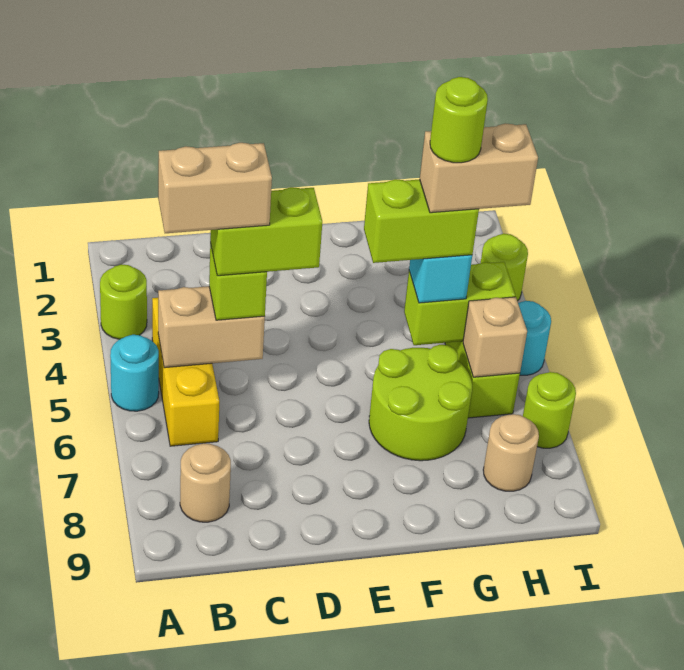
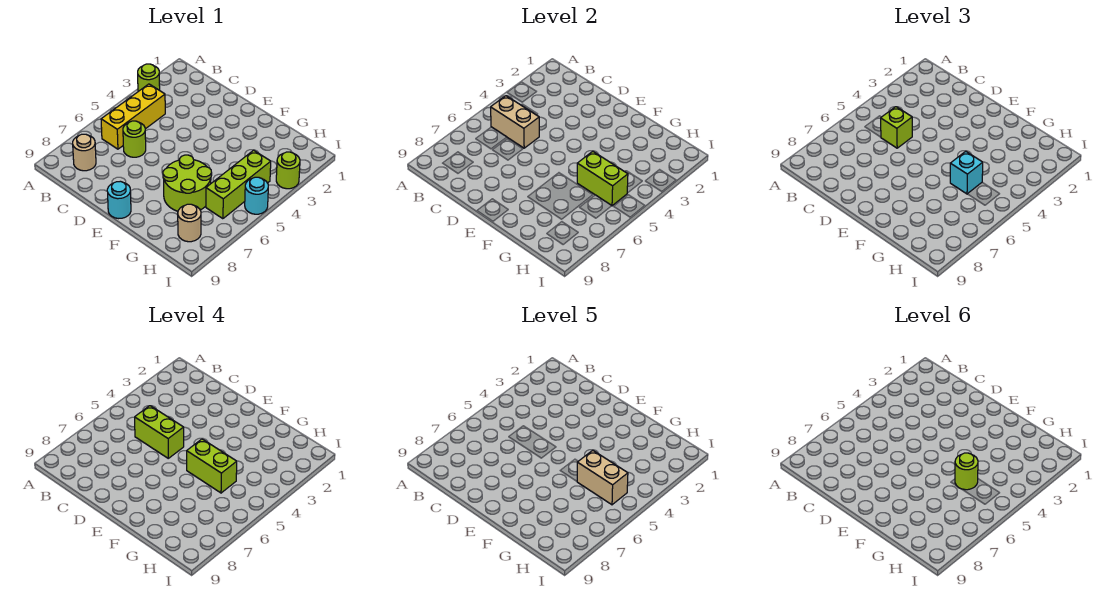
cyan 1x1 round brick [110,335,159,411] -> cyan 1x1 round brick moved to [107,181,131,219]
tan 1x2 brick [158,143,272,233] -> none
tan 1x1 brick [463,297,527,377] -> none
lime 1x1 round brick [523,372,576,448] -> lime 1x1 round brick moved to [123,121,146,157]

